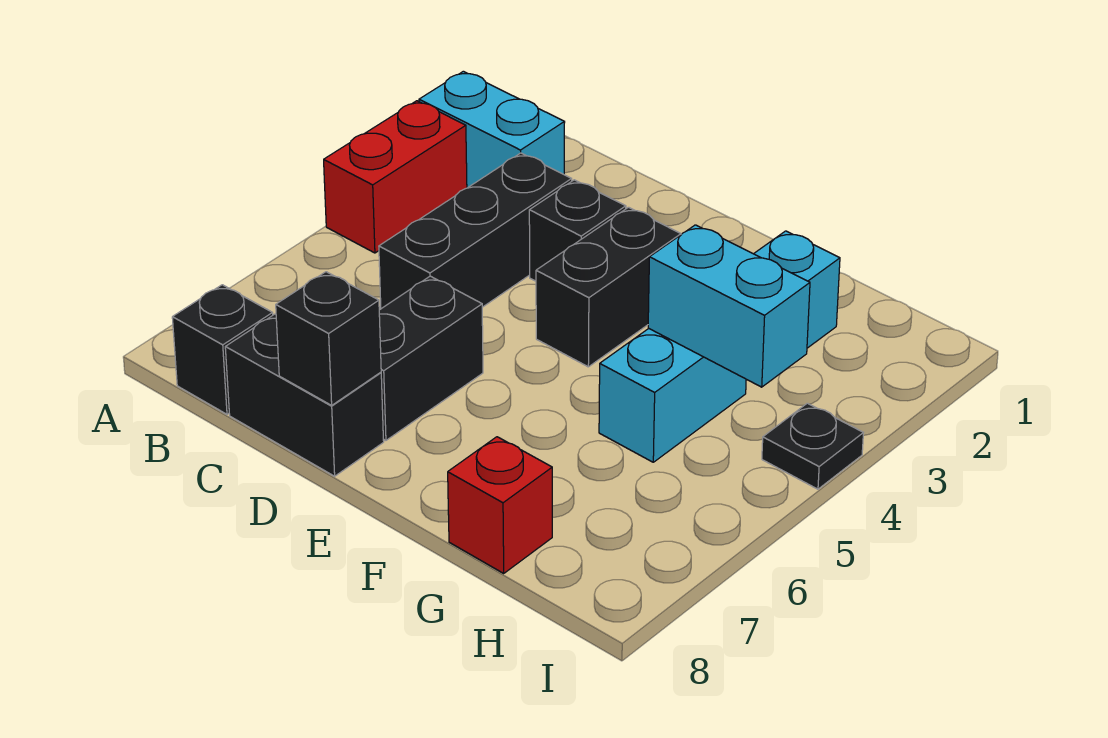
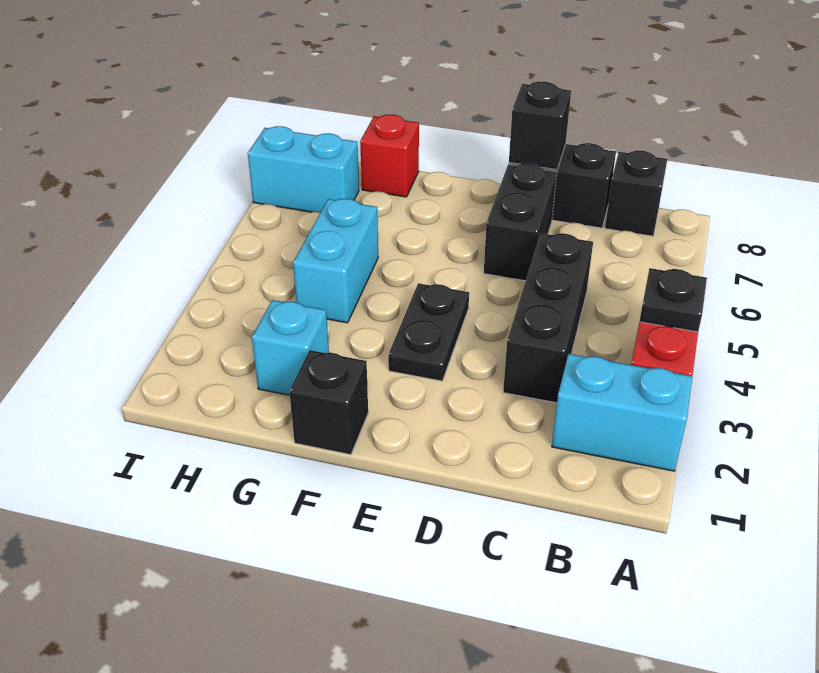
black 1x1 brick [529,180,626,281] -> black 1x1 brick moved to [289,350,368,455]
black 1x2 brick [536,207,681,367] -> black 1x2 plate [388,283,469,381]
cyan 1x2 brick [648,225,810,387] -> cyan 1x2 brick moved to [248,126,359,213]
black 1x1 plate [762,403,863,489] -> black 1x1 plate moved to [639,268,707,332]

